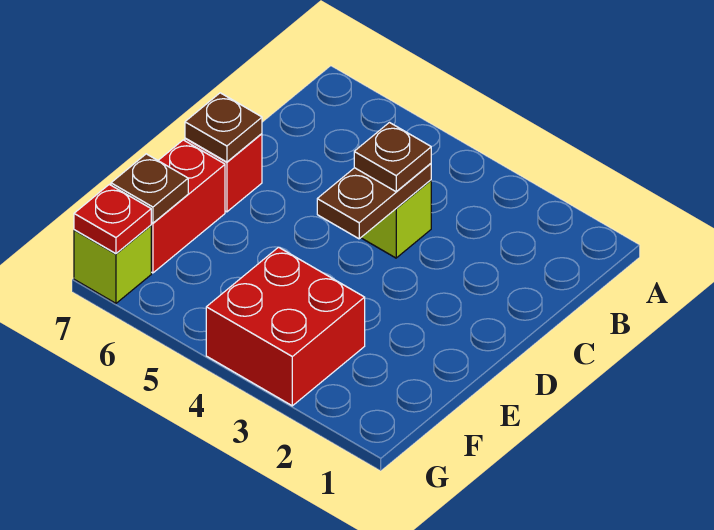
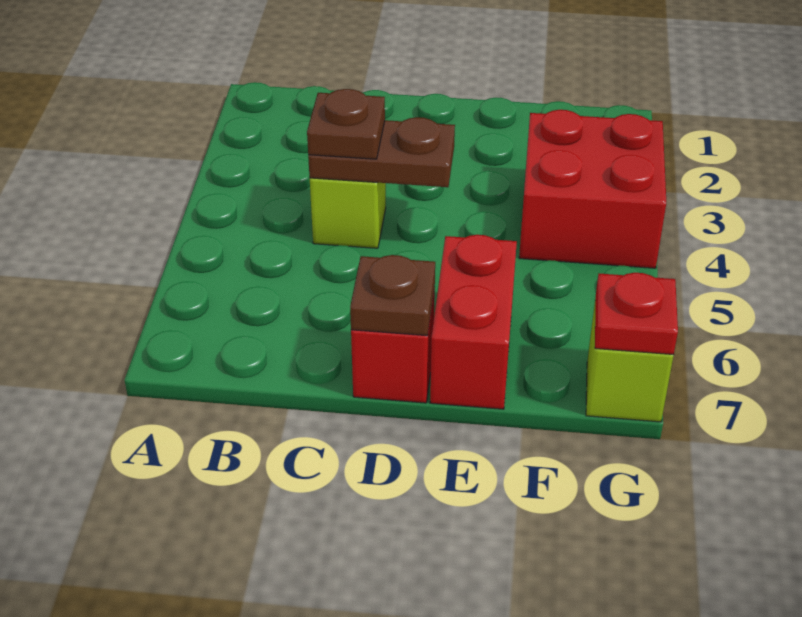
red 1x2 brick [151,140,225,273] -> red 1x2 brick turned to [430,235,517,409]
brown 1x1 plate [111,154,188,223] -> none

